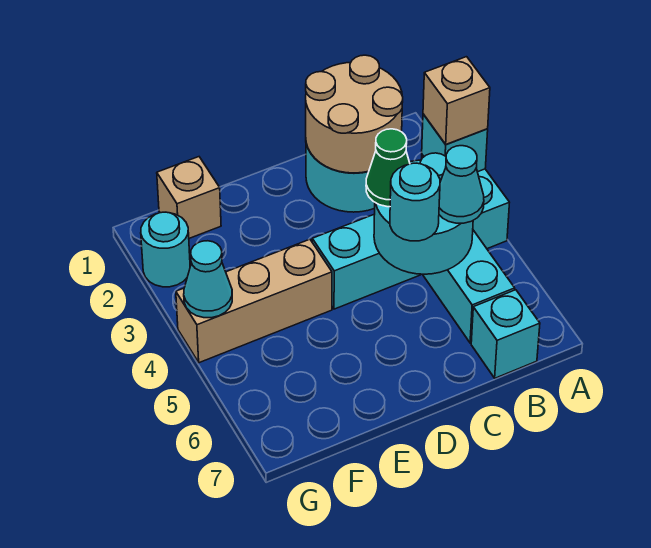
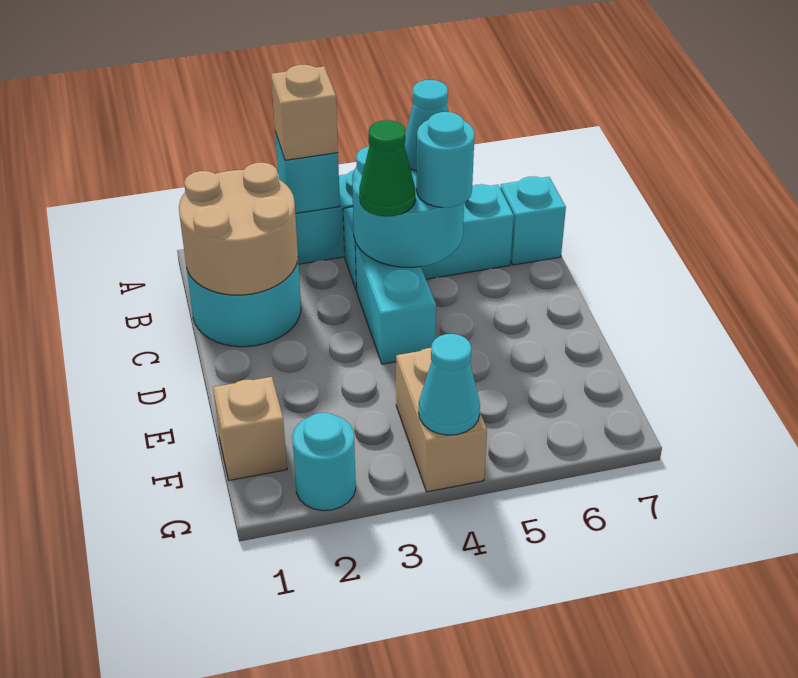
tan 1x3 brick [176,239,332,363] -> tan 1x2 brick [396,348,487,492]

